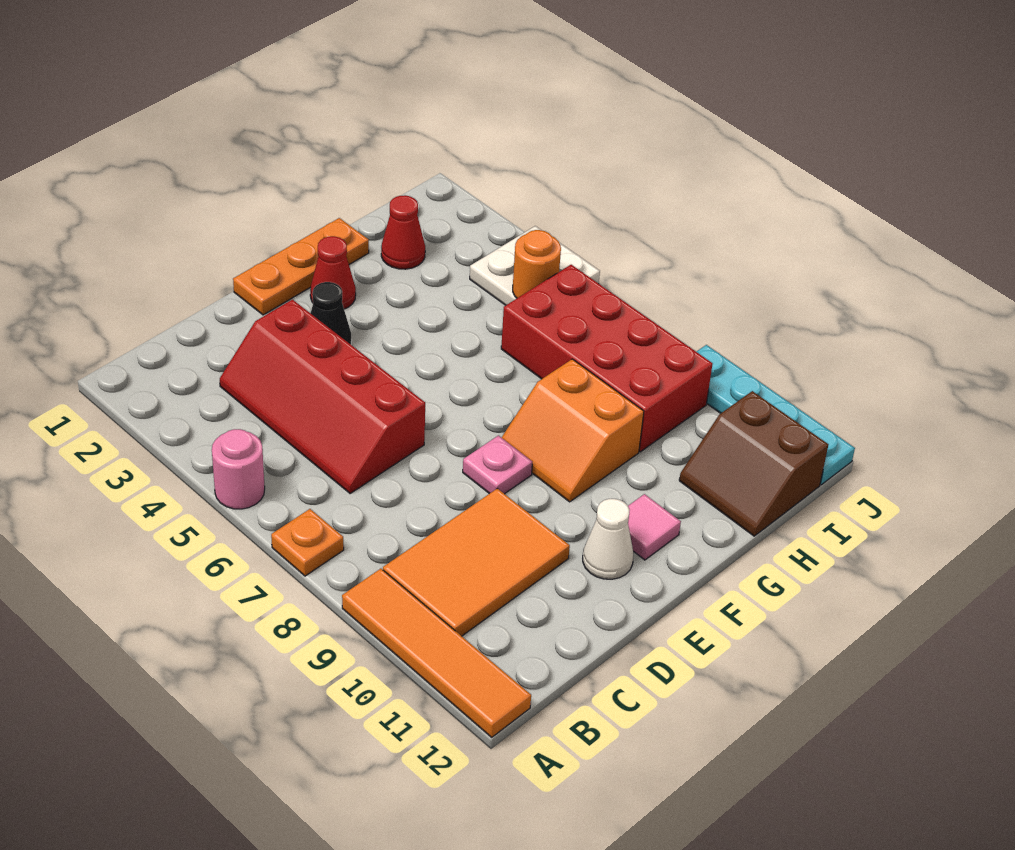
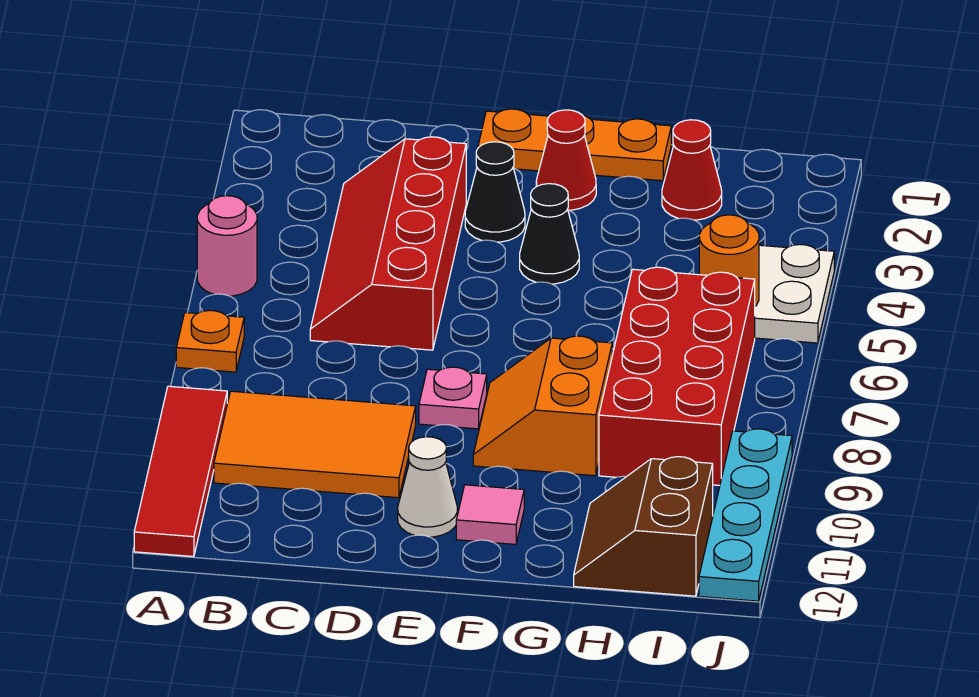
orange 1x4 tile [342,569,531,737] -> red 1x4 tile [134,386,227,557]
none -> black 1x1 cone [520,184,579,284]

